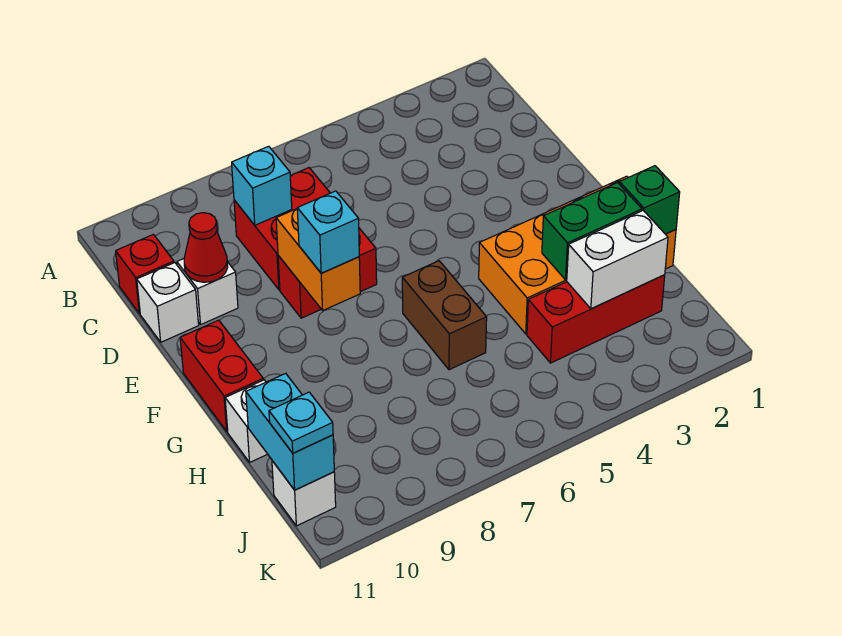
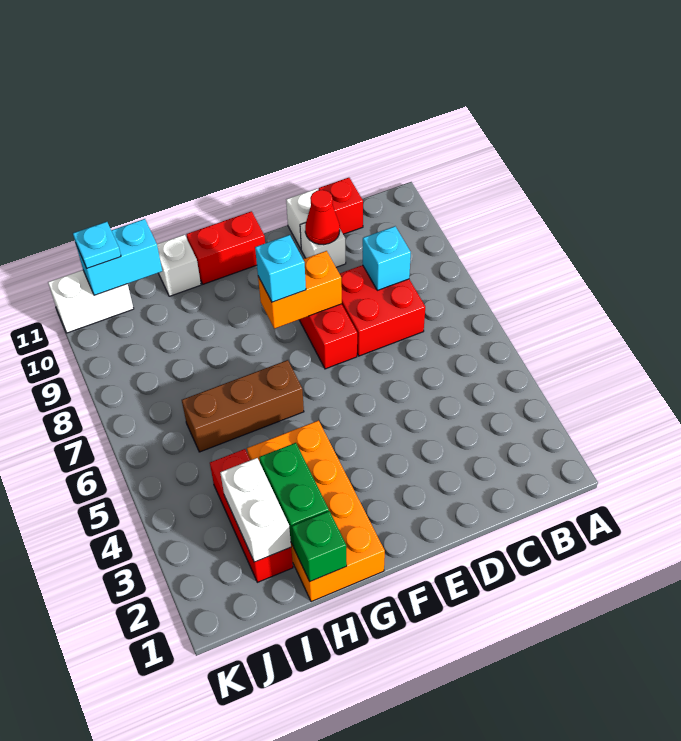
brown 1x2 brick [402,261,487,370] -> brown 1x3 brick [182,360,304,452]
white 1x1 brick [272,461,336,526] -> white 1x2 brick [48,270,134,333]

